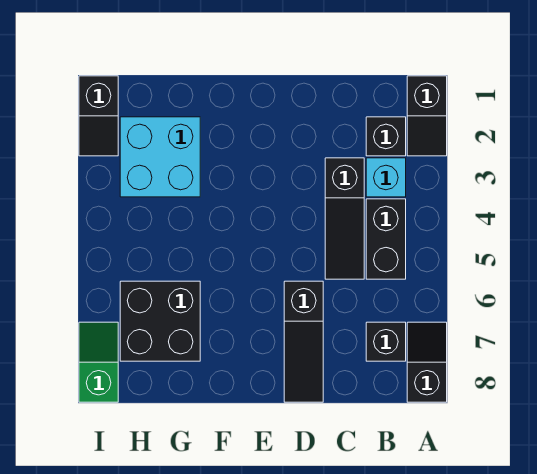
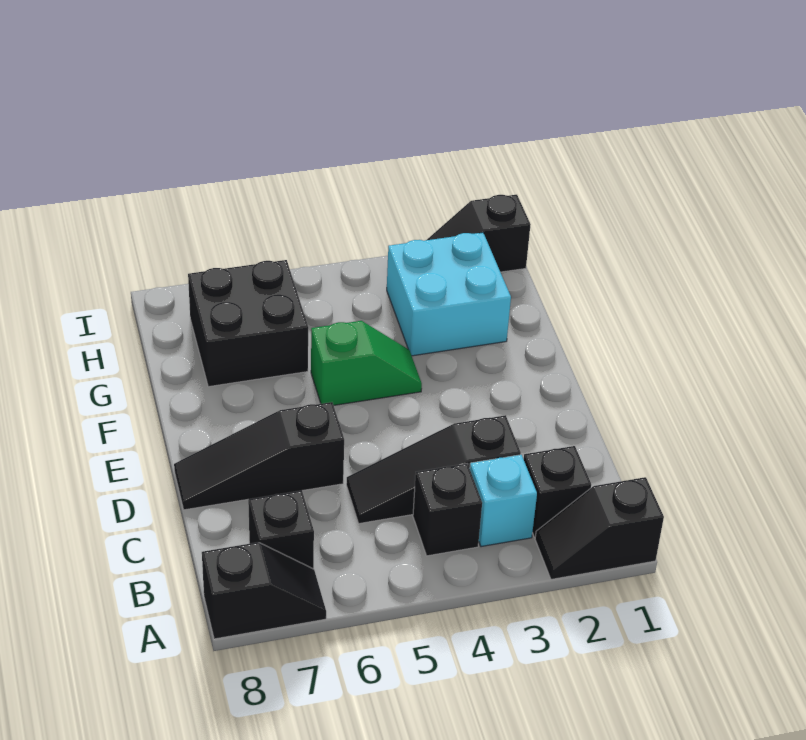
black 1x2 brick [366,199,406,279] -> black 1x1 brick [413,464,482,556]
green 1x2 slope [79,322,118,402] -> green 1x2 slope moved to [311,321,422,405]

